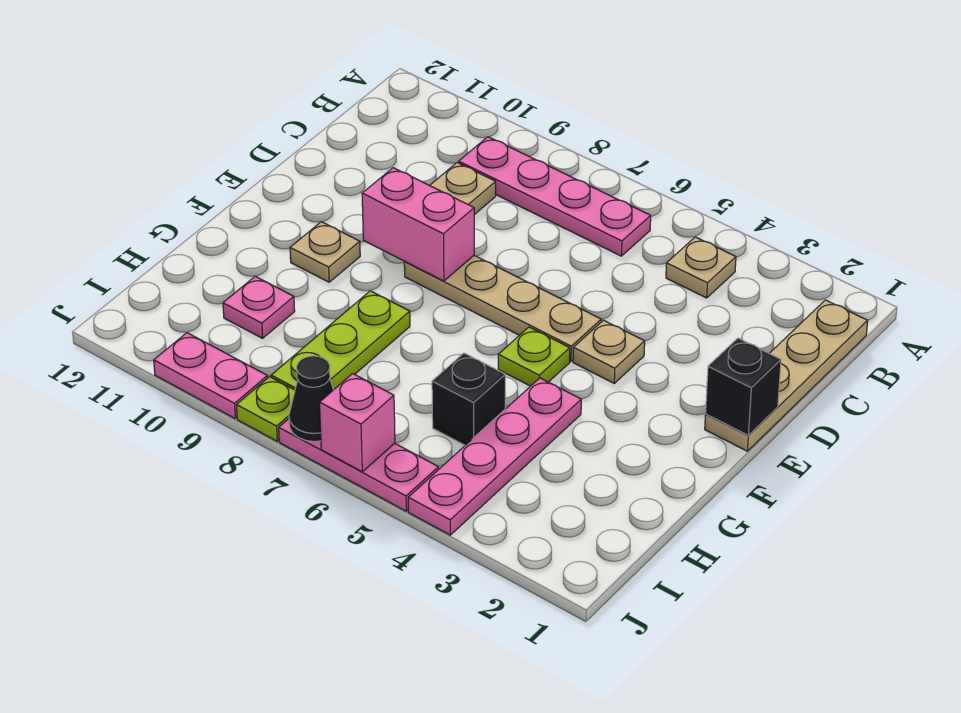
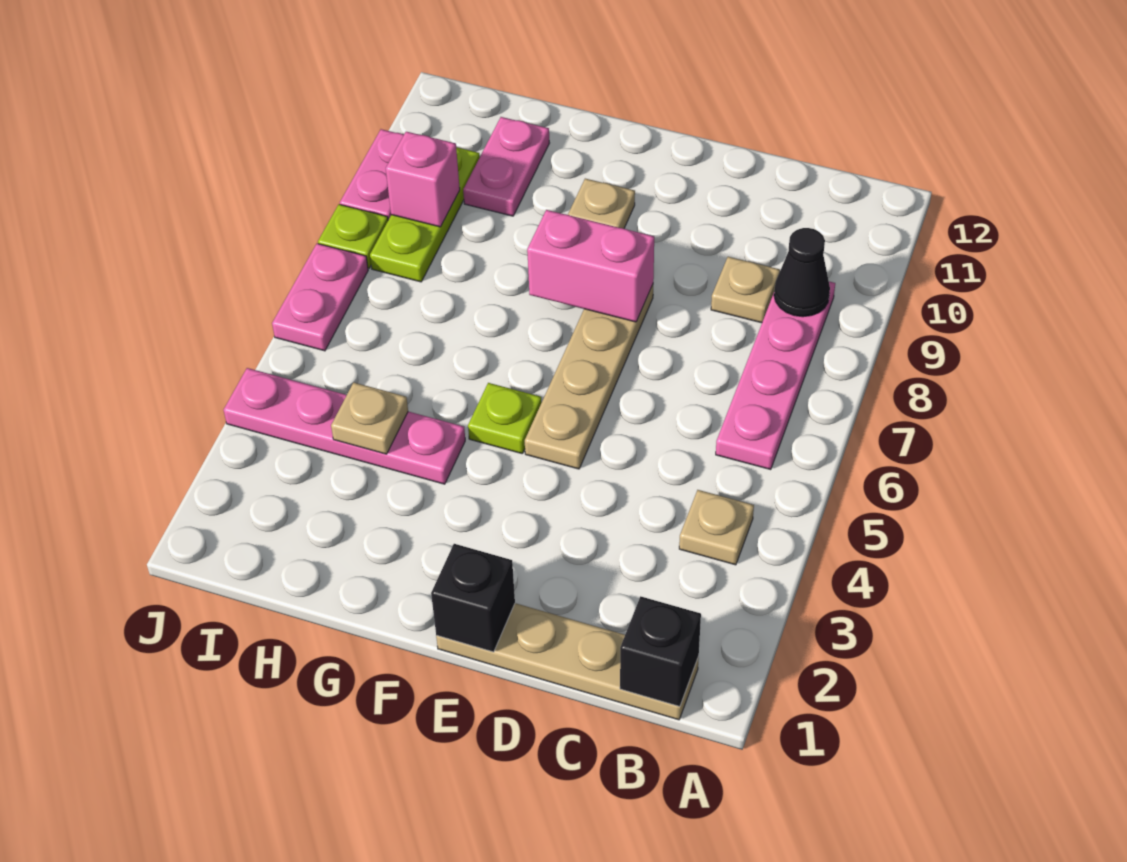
tan 1x1 plate [573,320,645,383] -> tan 1x1 plate moved to [331,382,408,454]
pink 1x2 brick [362,168,474,281] -> pink 1x2 brick turned to [527,210,654,322]
lime 1x3 plate [271,291,410,390] -> lime 1x3 plate turned to [370,147,480,282]
black 1x1 brick [432,353,505,445] -> black 1x1 brick moved to [620,596,701,706]
pink 1x1 plate [223,276,295,338] -> pink 1x2 plate [463,117,549,216]
pink 1x3 plate [279,419,439,511] -> pink 1x2 plate [272,244,368,351]
pink 1x1 brick [320,374,395,472] -> pink 1x1 brick moved to [386,132,460,227]
black 1x1 cone [289,356,333,441] -> black 1x1 cone moved to [774,228,830,317]

